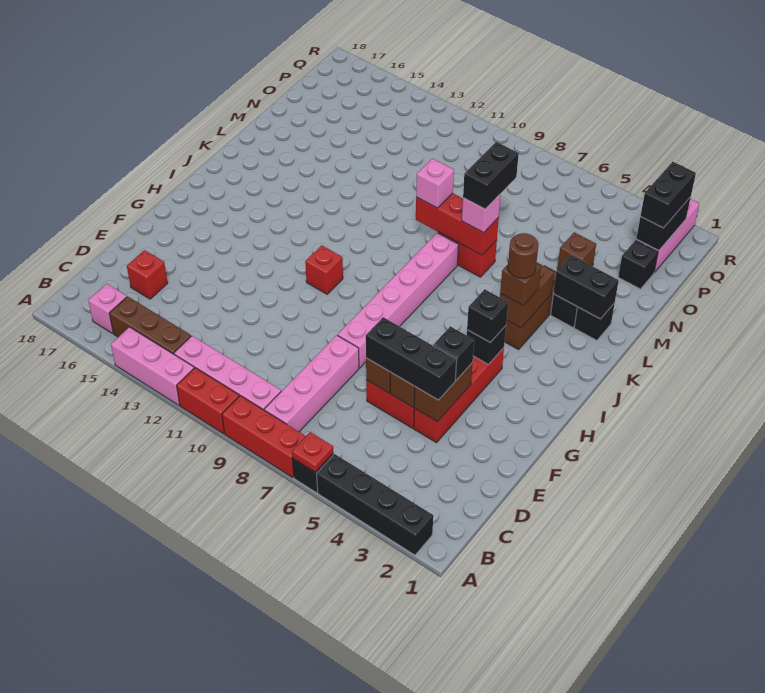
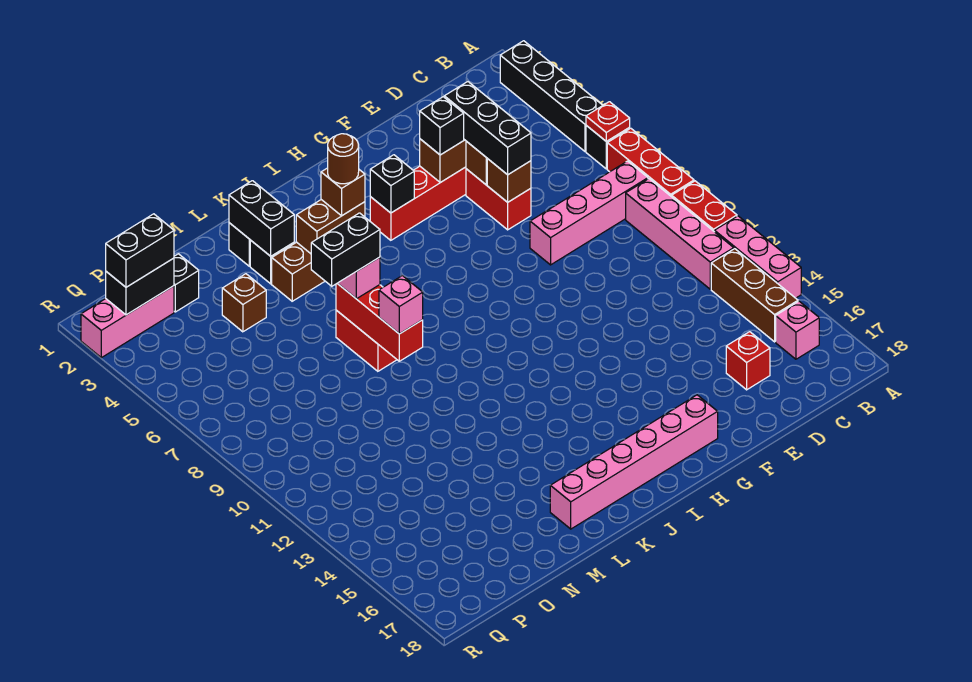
pink 1x6 brick [338,233,458,368] -> pink 1x6 brick moved to [550,395,718,529]
black 1x1 brick [467,289,508,342] -> none
red 1x1 brick [305,245,343,294] -> none

